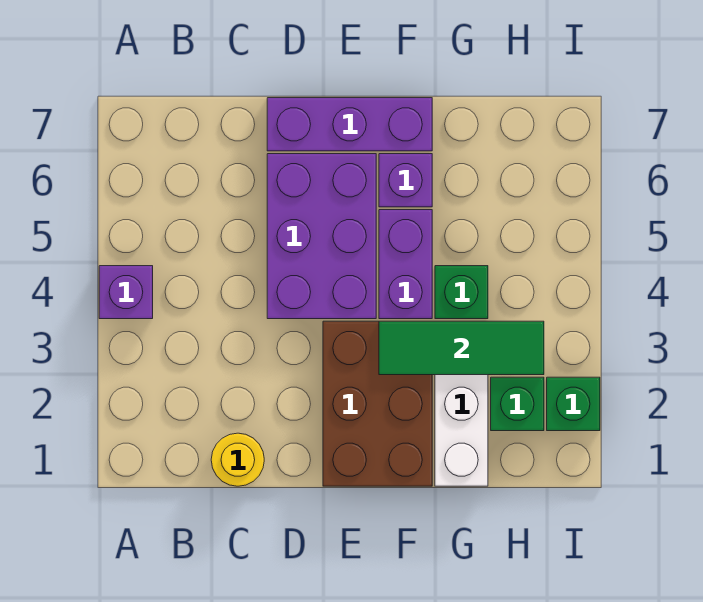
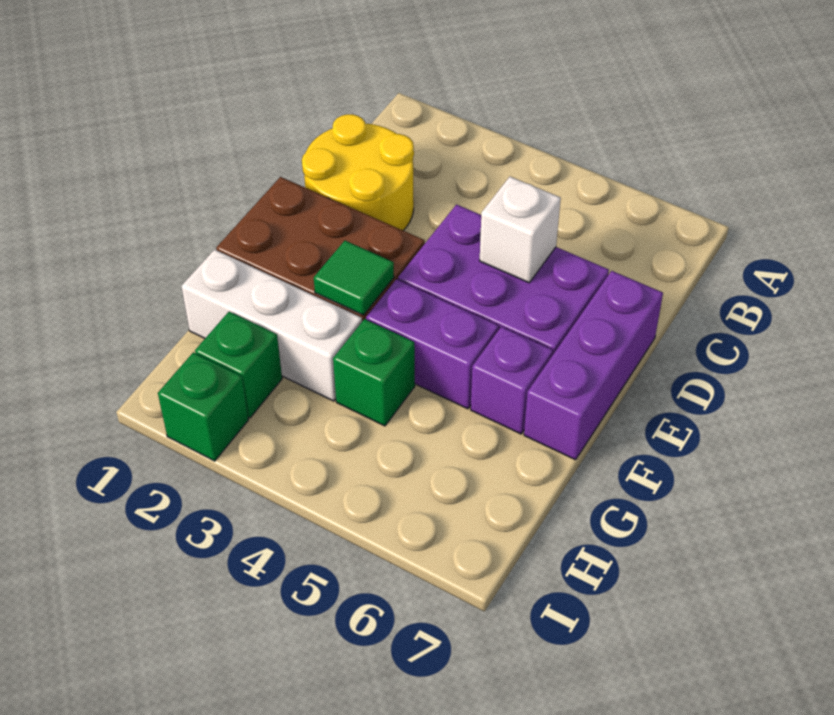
purple 1x1 brick [99,266,153,319] -> none
yellow 1x1 round brick [211,433,264,486] -> yellow 2x2 round brick [302,114,414,230]
none -> white 1x1 brick [480,177,561,283]
green 1x3 tile [379,321,544,375] -> green 1x1 tile [314,241,394,315]

